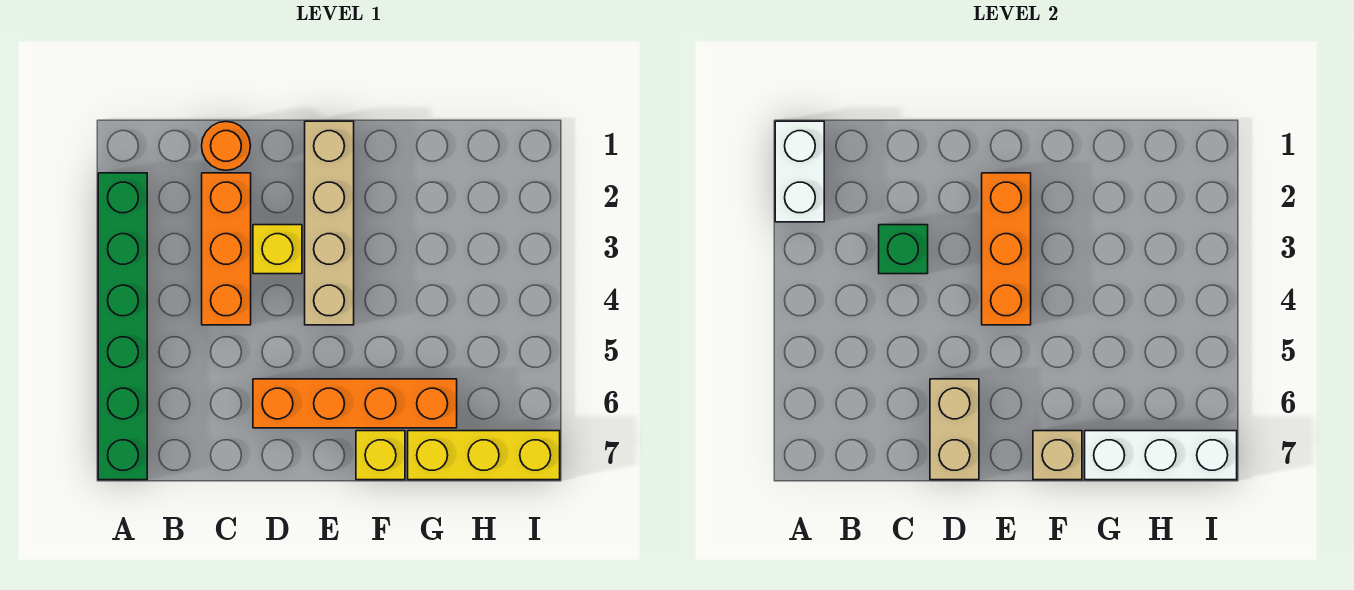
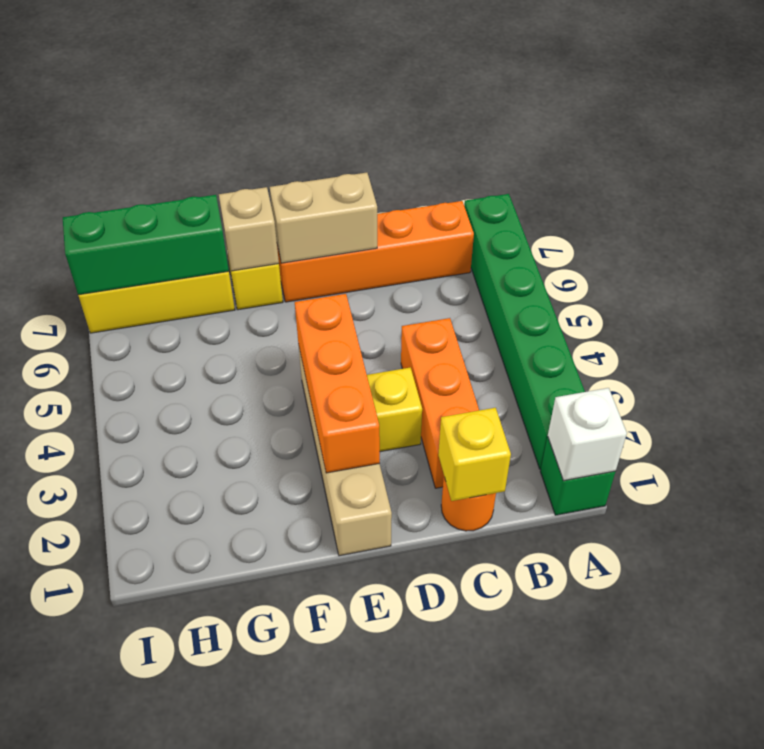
white 1x2 brick [775,121,824,222] -> white 1x1 brick [548,388,627,481]
none -> yellow 1x1 brick [438,408,511,501]
green 1x1 brick [879,225,928,274] -> green 1x1 brick moved to [540,437,615,515]
orange 1x4 brick [253,379,457,428] -> orange 1x4 brick moved to [277,201,474,302]
tan 1x2 brick [930,379,979,480] -> tan 1x2 brick turned to [270,173,377,263]
white 1x3 brick [1085,431,1237,480] -> green 1x3 brick [63,195,229,295]

